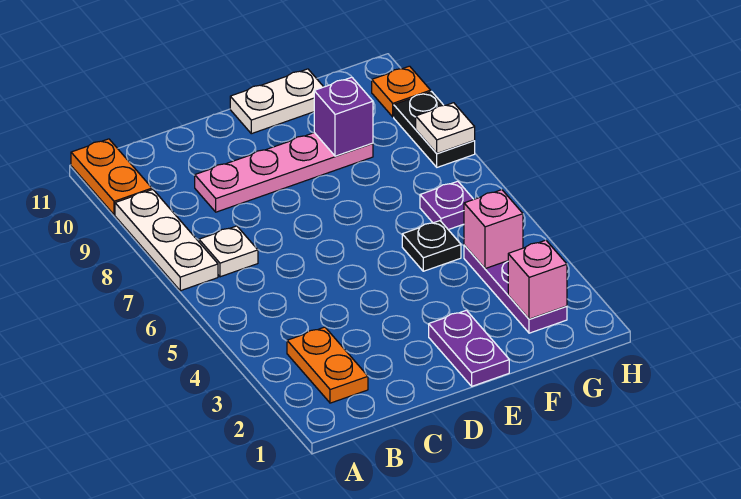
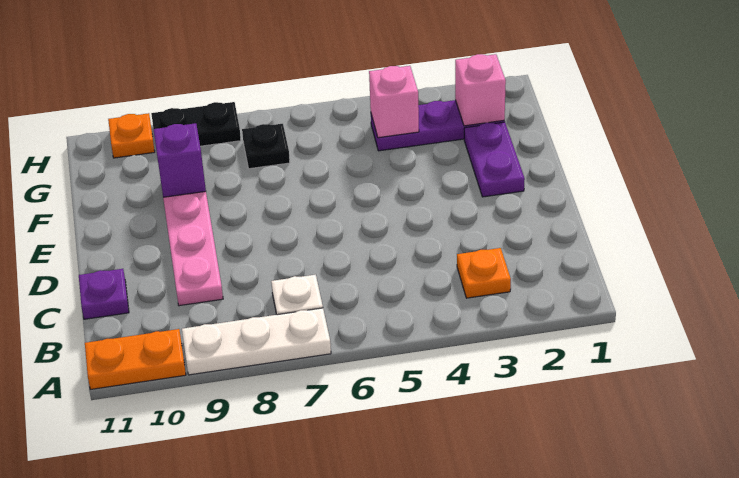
orange 1x2 plate [287,327,368,403] -> orange 1x1 plate [457,248,511,298]
purple 1x2 plate [429,310,509,386] -> purple 1x2 plate turned to [464,122,525,197]
white 1x2 plate [230,69,323,134] -> none
black 1x1 plate [402,221,461,271] -> black 1x1 plate moved to [242,124,290,169]
purple 1x1 plate [420,181,474,230] -> purple 1x1 plate moved to [79,269,129,319]
white 1x1 plate [416,103,475,153] -> none

